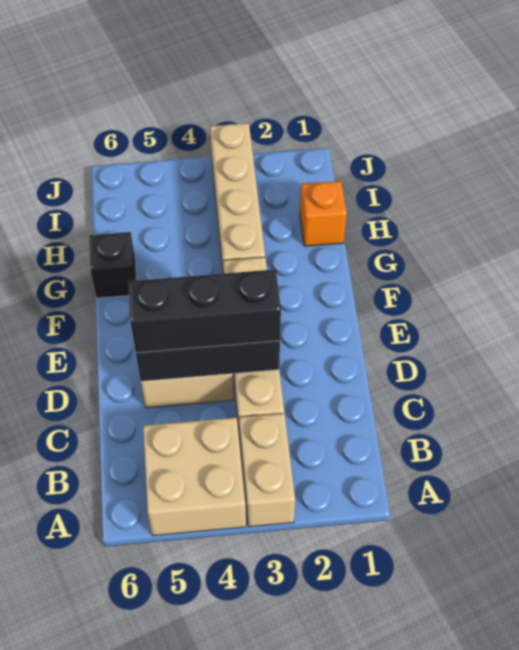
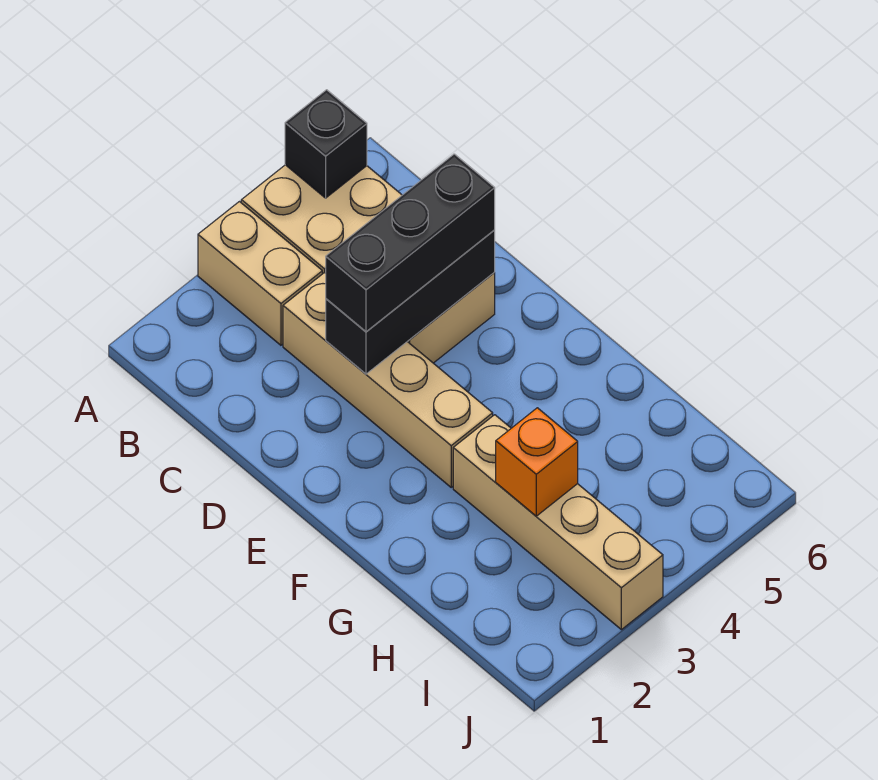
black 1x1 brick [89,232,136,298] -> black 1x1 brick moved to [285,90,367,198]
orange 1x1 brick [300,181,347,246] -> orange 1x1 brick moved to [496,408,578,516]

